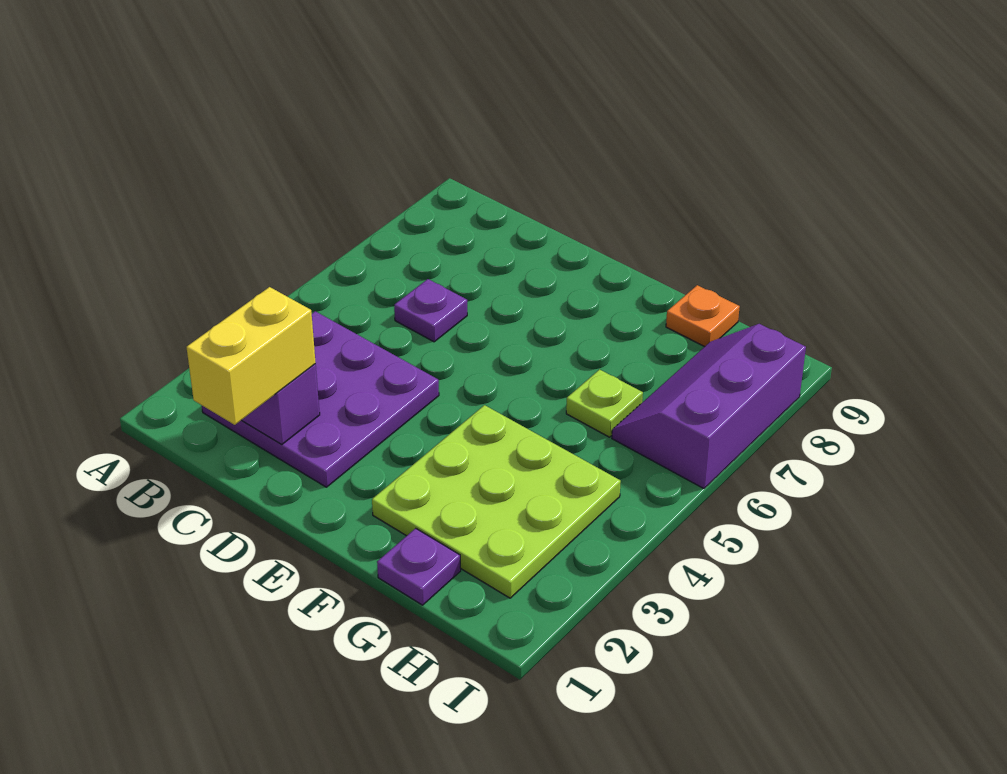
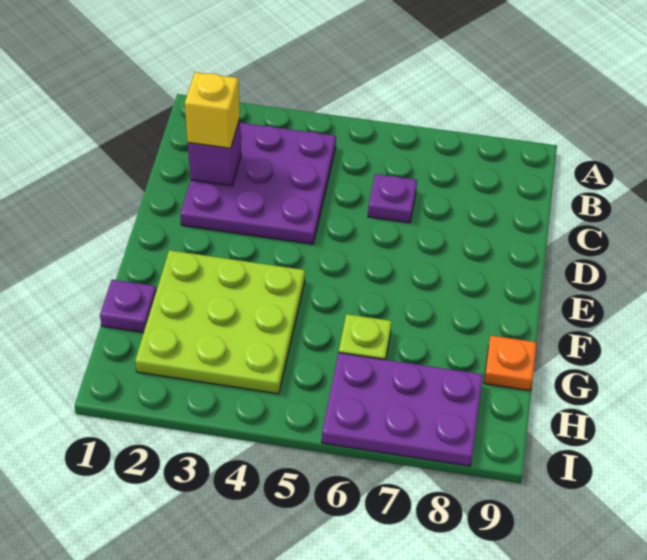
yellow 1x2 brick [186,287,316,425] -> yellow 1x1 brick [185,72,240,148]
purple 2x3 slope [612,324,806,489] -> purple 2x3 plate [322,353,483,466]

